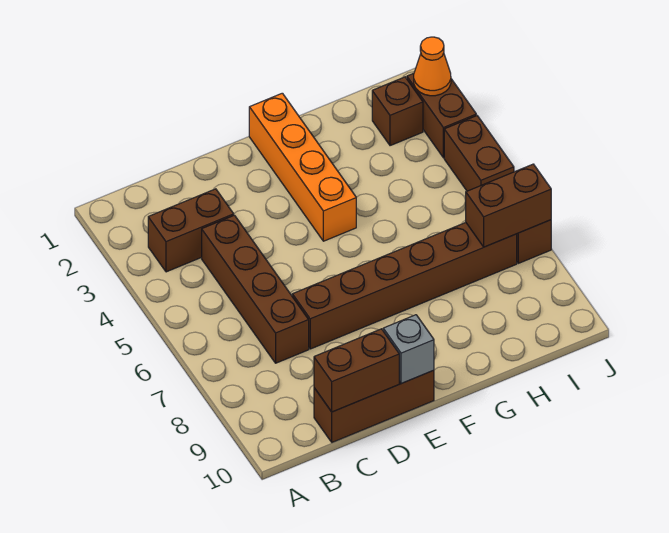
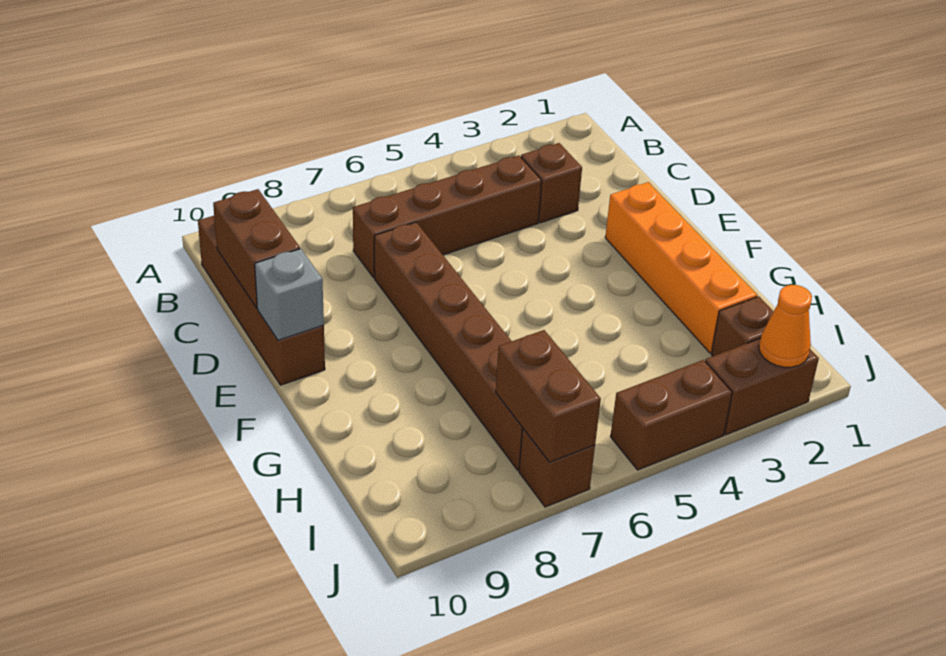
brown 1x2 brick [148,189,234,272] -> brown 1x1 brick [521,143,582,223]
brown 1x3 brick [314,370,434,442] -> brown 1x4 brick [198,216,325,385]
orange 1x4 brick [249,93,356,241] -> orange 1x4 brick turned to [605,182,757,353]

